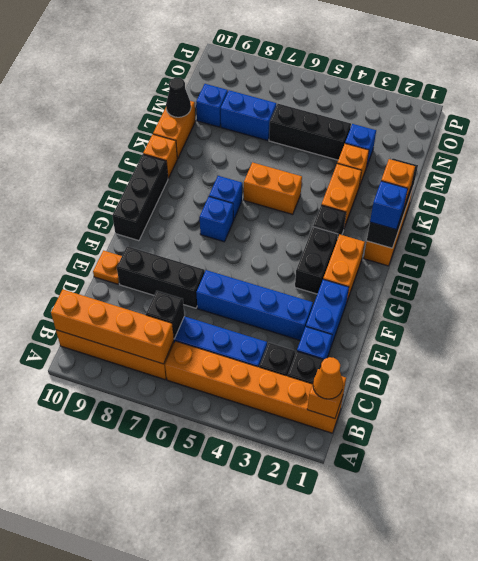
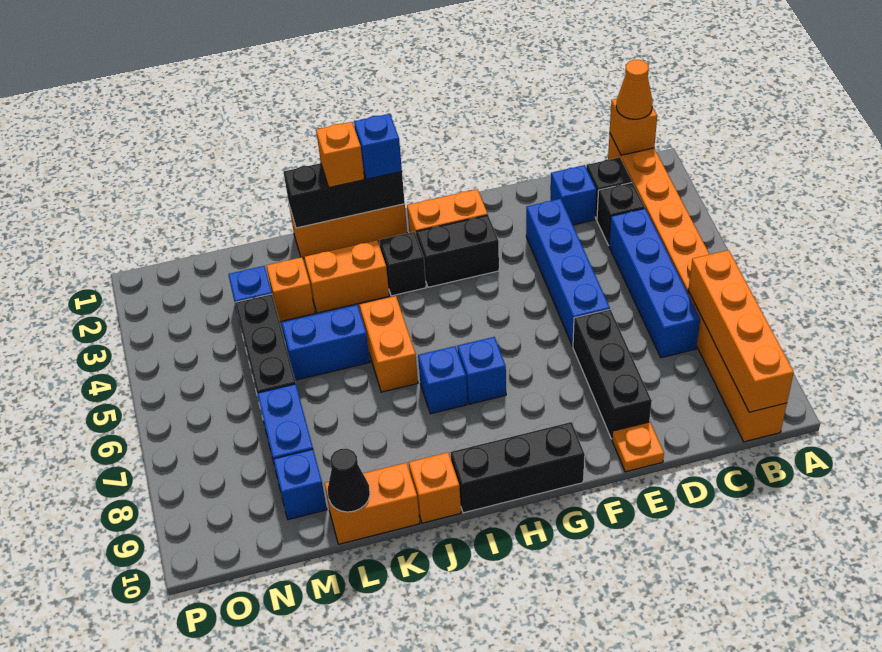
black 1x1 brick [146,291,184,339] -> none
blue 1x2 brick [306,279,349,349] -> blue 1x2 brick moved to [282,305,370,380]

